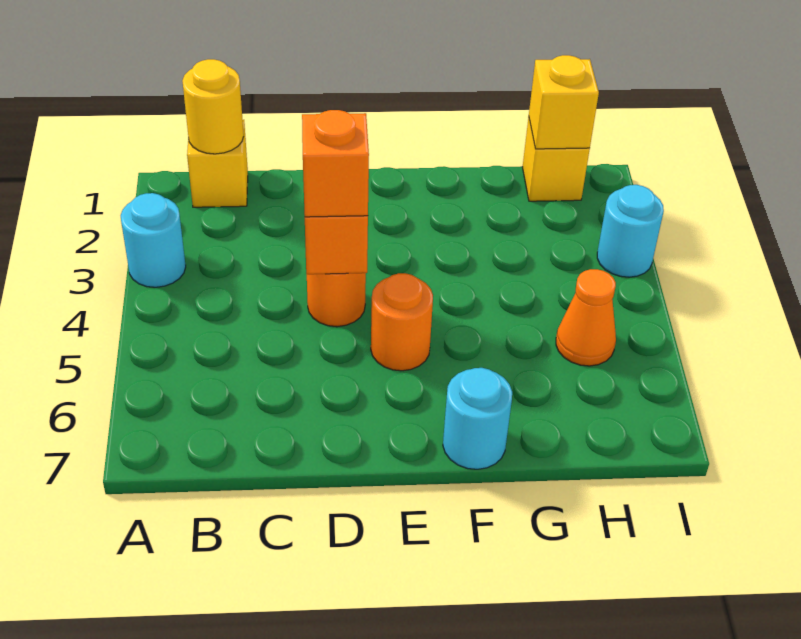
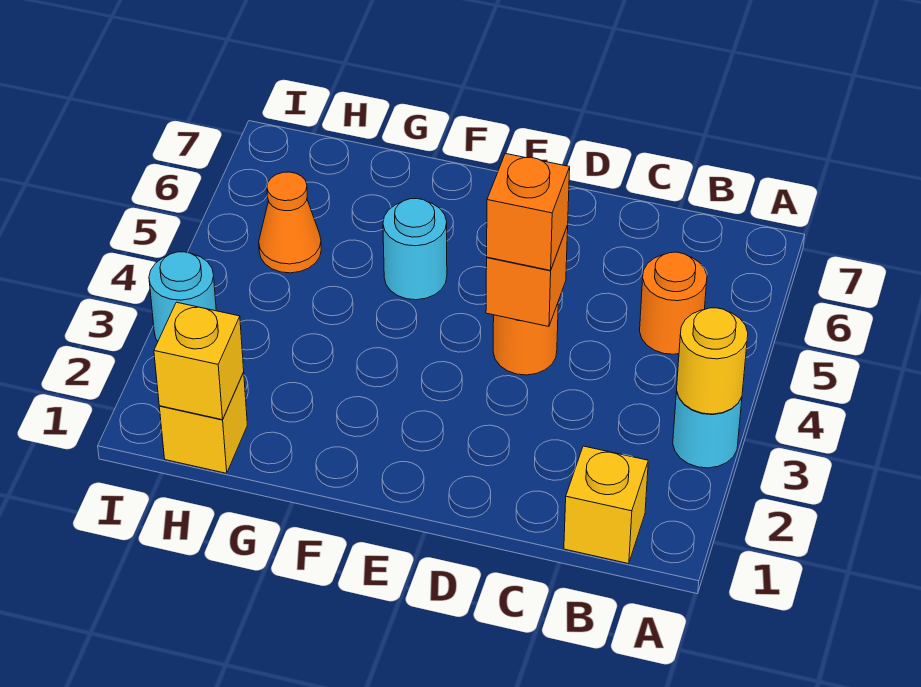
yellow 1x1 round brick [182,59,244,154] -> yellow 1x1 round brick moved to [677,308,748,414]
orange 1x1 round brick [371,273,433,371] -> orange 1x1 round brick moved to [640,252,707,354]
cyan 1x1 round brick [443,368,512,469] -> cyan 1x1 round brick moved to [383,198,447,300]

